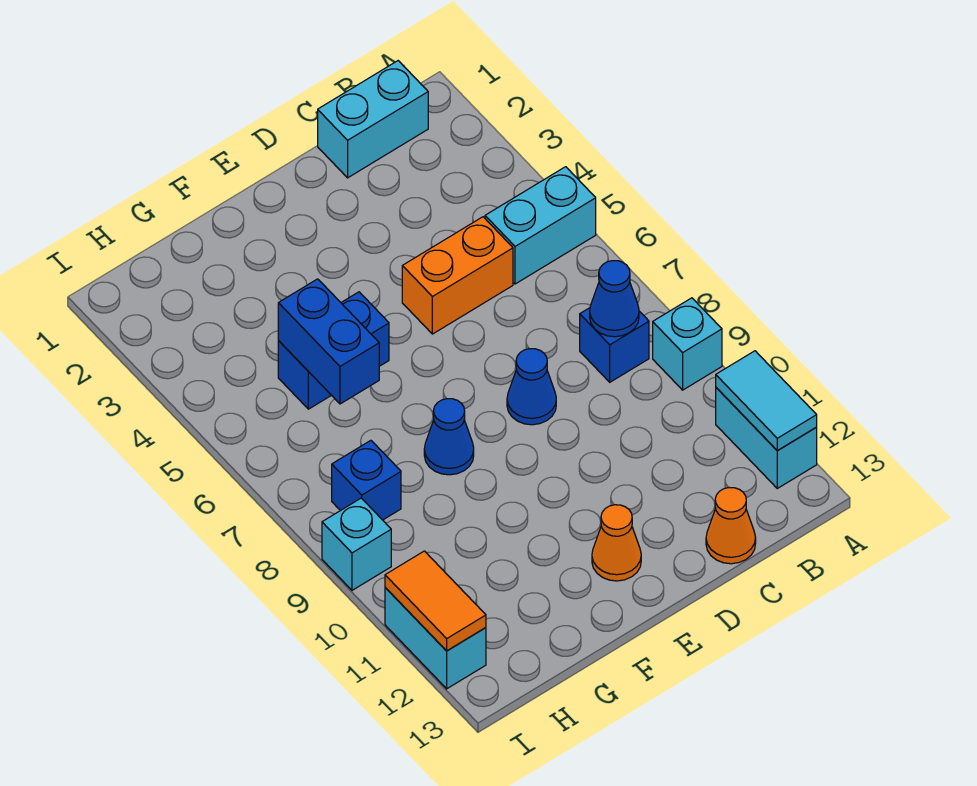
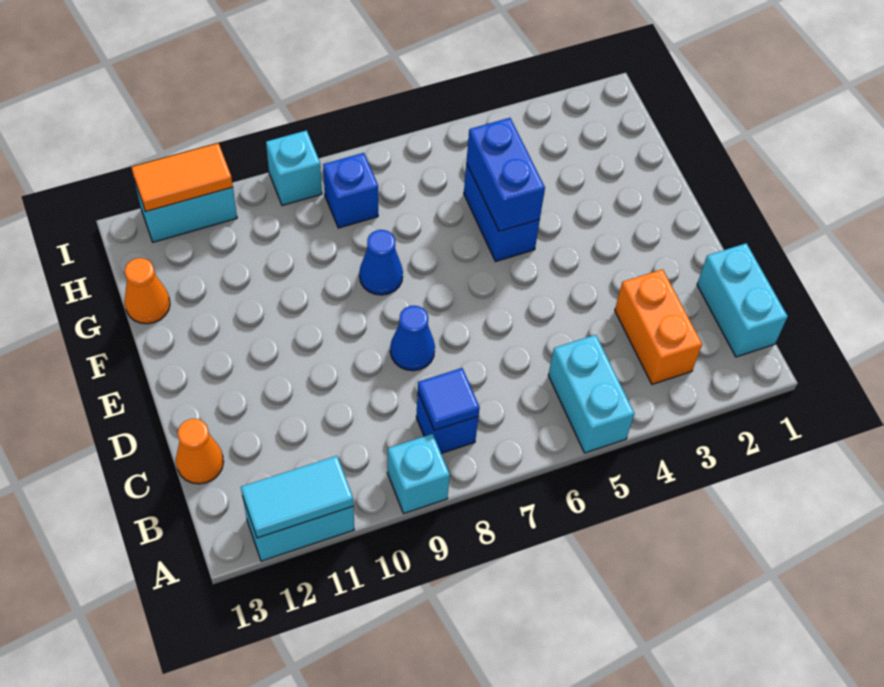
blue 1x1 cone [590,261,639,337] -> blue 1x1 tile [418,368,480,430]
orange 1x2 brick [402,217,513,334] -> orange 1x2 brick moved to [615,269,702,384]
orange 1x1 cone [592,505,641,581] -> orange 1x1 cone moved to [124,258,170,324]
blue 1x2 brick [278,279,379,404] -> blue 1x2 brick turned to [466,118,545,231]

